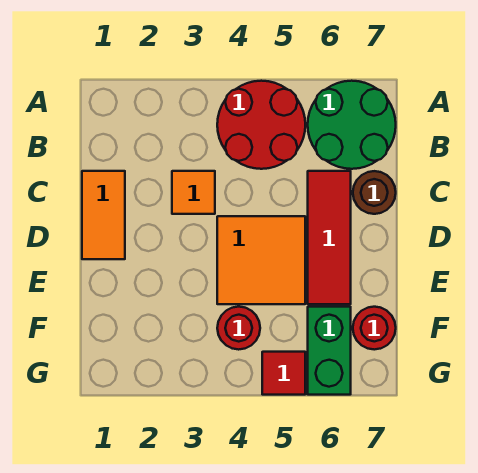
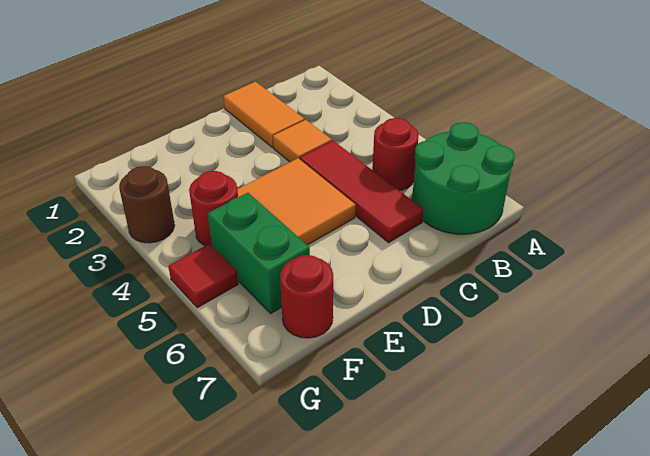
red 2x2 round brick [217,81,305,169] -> red 1x1 round brick [372,118,419,191]
orange 1x2 tile [82,171,125,259] -> orange 1x2 tile turned to [224,82,305,148]
red 1x3 tile [308,171,351,304] -> red 1x3 tile turned to [300,141,424,243]
brown 1x1 round brick [353,171,396,214] -> brown 1x1 round brick moved to [119,166,175,243]
green 1x2 brick [308,307,351,395] -> green 1x2 brick turned to [208,193,310,313]

